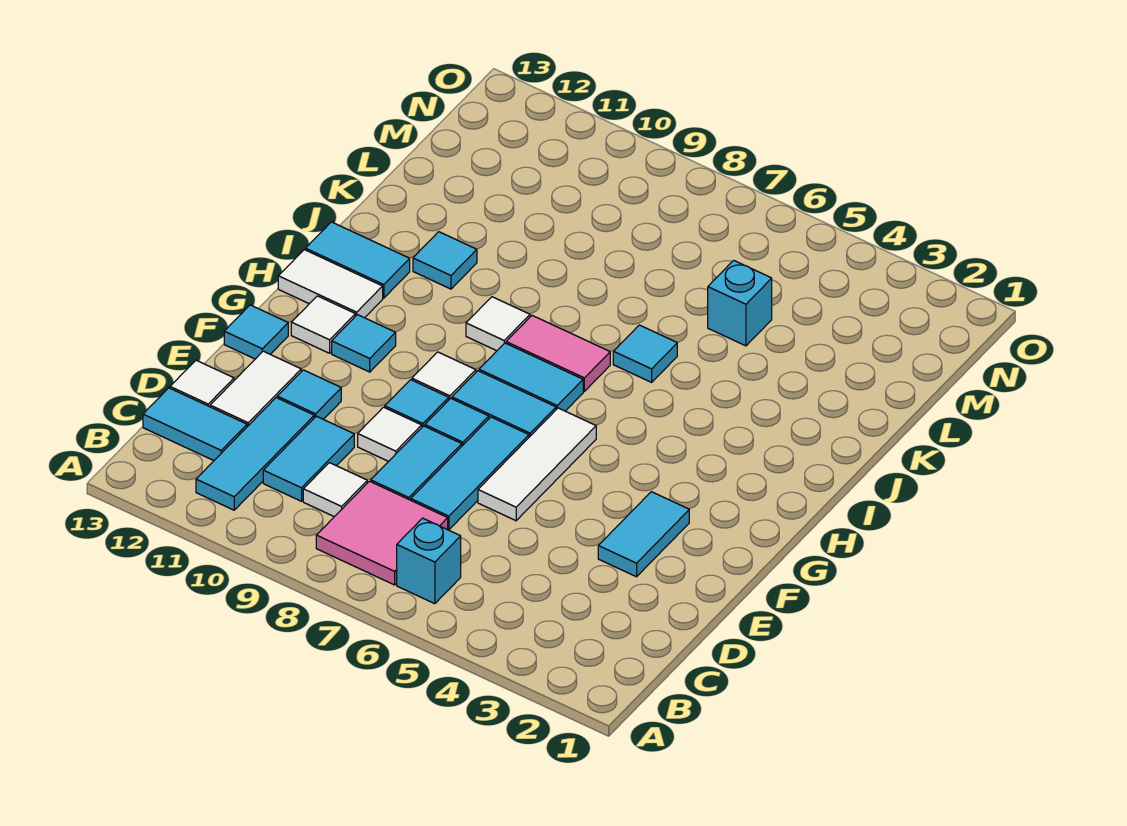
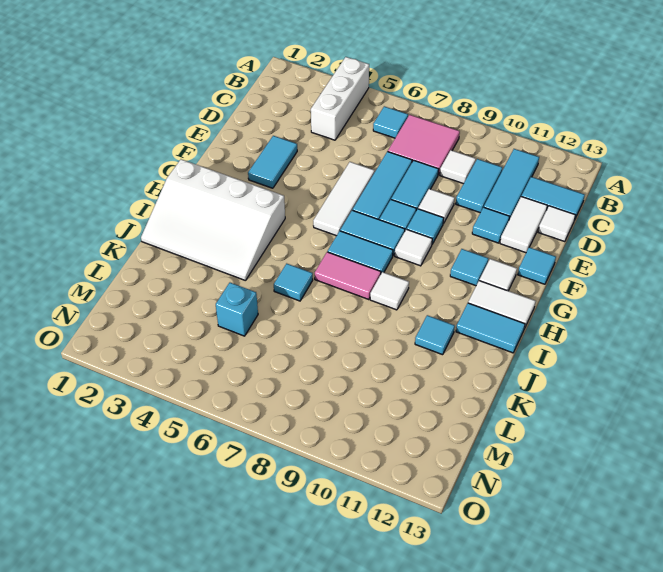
none -> white 1x3 brick [311,57,369,140]
cyan 1x1 brick [397,518,461,604] -> cyan 1x1 tile [373,106,408,138]
none -> white 3x4 slope [141,159,285,281]

